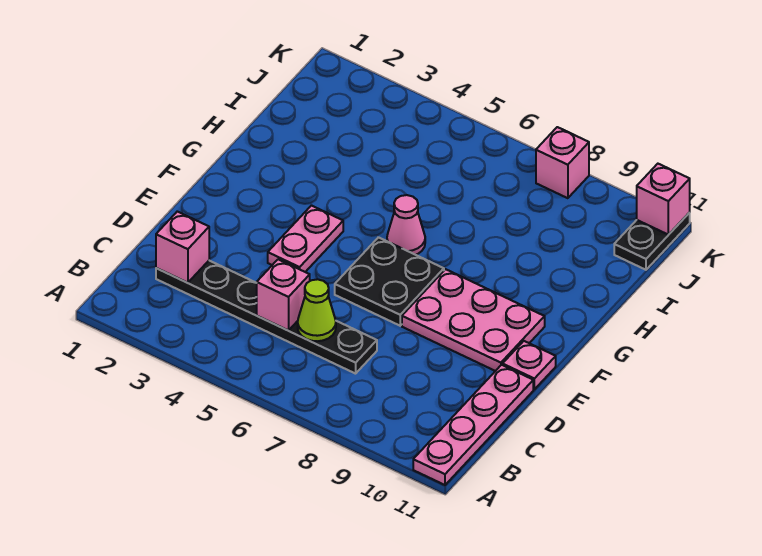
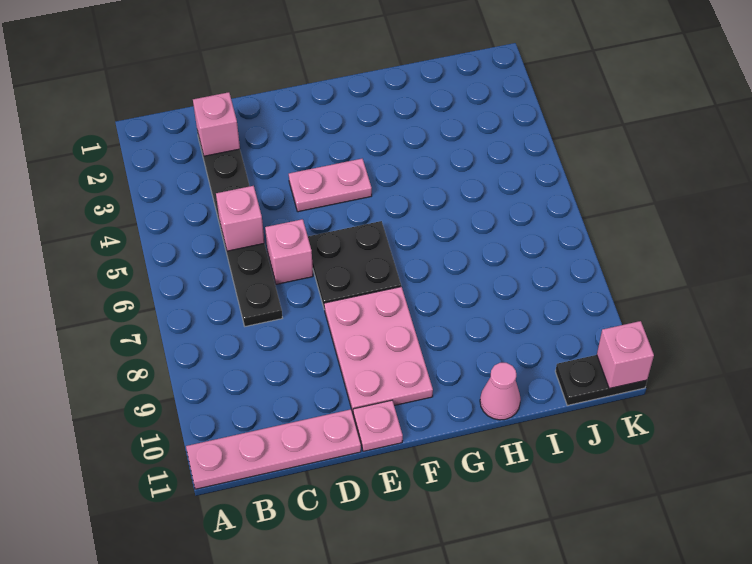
lime 1x1 cone [298,279,336,341] -> none
pink 1x1 cone [387,195,425,255] -> pink 1x1 cone moved to [480,363,521,420]
pink 1x1 brick [536,127,589,198] -> pink 1x1 brick moved to [265,219,313,284]

